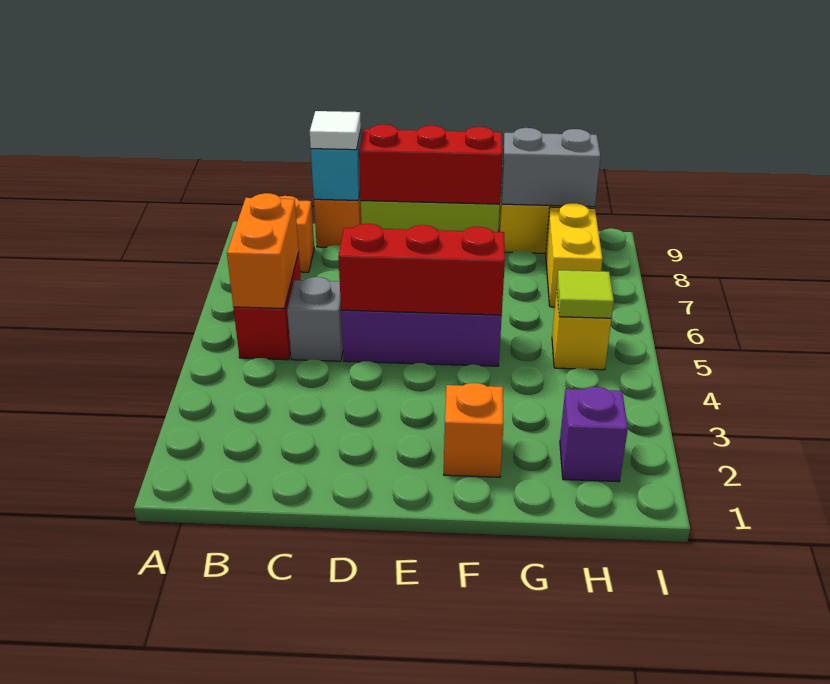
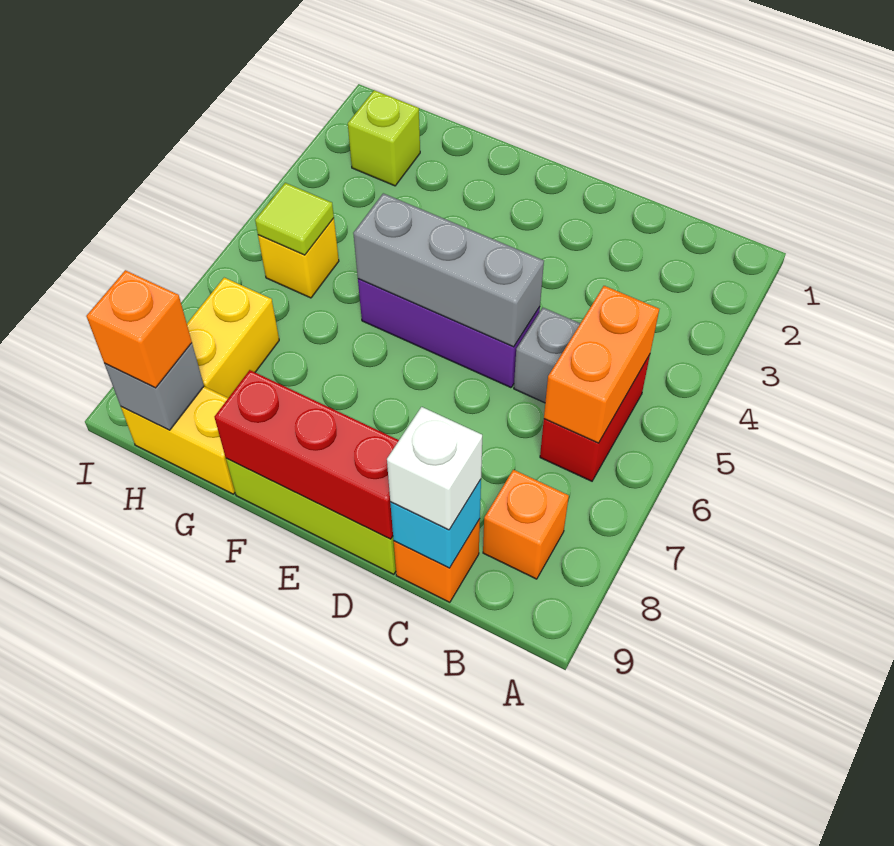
white 1x1 tile [310,111,361,150] -> white 1x1 brick [387,407,482,530]
red 1x3 brick [338,224,505,315] -> grey 1x3 brick [353,193,544,347]
orange 1x1 brick [444,383,504,477] -> orange 1x1 brick moved to [86,270,192,388]
grey 1x2 brick [502,128,601,207] -> grey 1x1 brick [104,343,204,430]
purple 1x1 brick [560,387,628,482] -> lime 1x1 brick [348,90,420,186]

